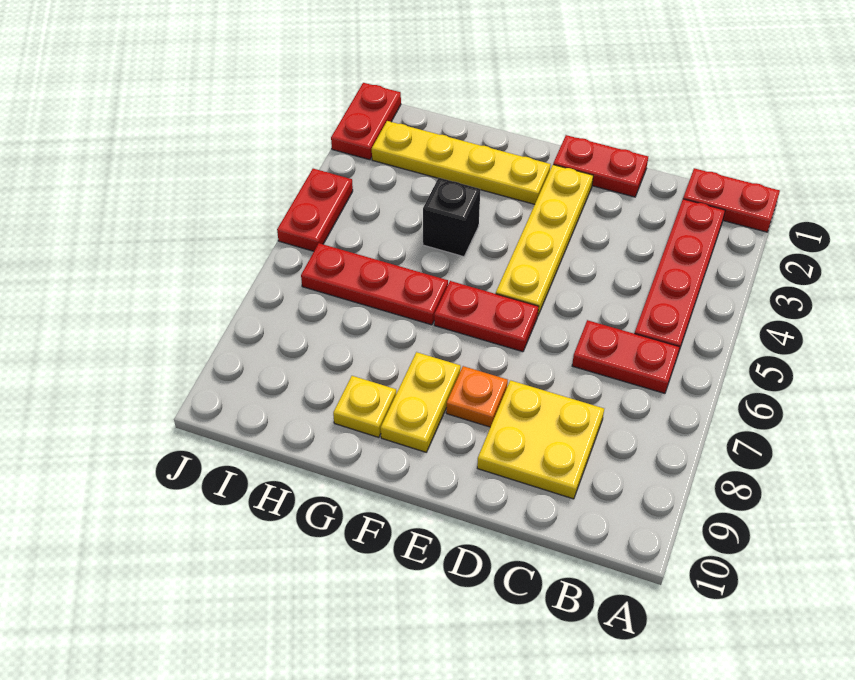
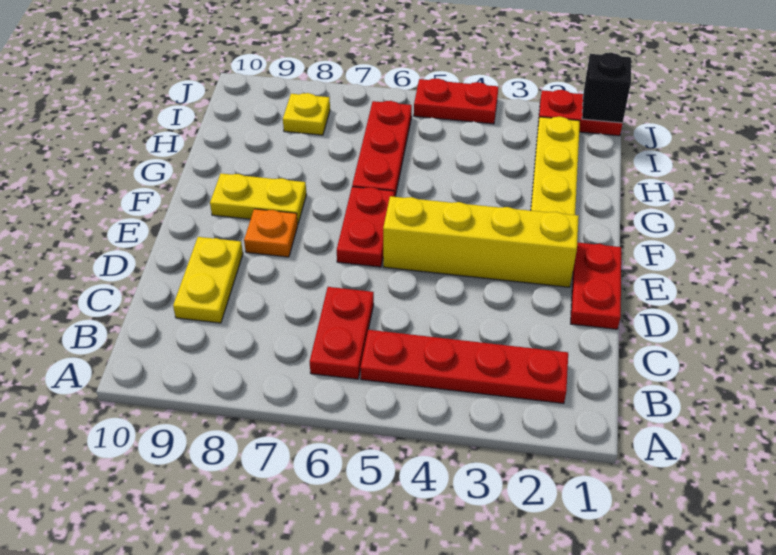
red 1x2 plate [683,168,780,232] -> none
yellow 2x2 plate [477,380,604,499] -> yellow 1x2 plate [173,237,243,323]
yellow 1x4 plate [496,165,593,315] -> yellow 1x4 brick [383,196,579,287]
black 1x1 brick [423,178,480,257] -> black 1x1 brick moved to [582,53,631,123]
yellow 1x1 plate [333,376,396,437] -> yellow 1x1 plate moved to [283,93,330,135]

